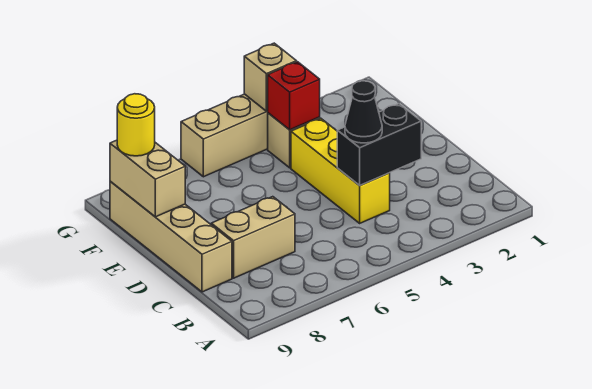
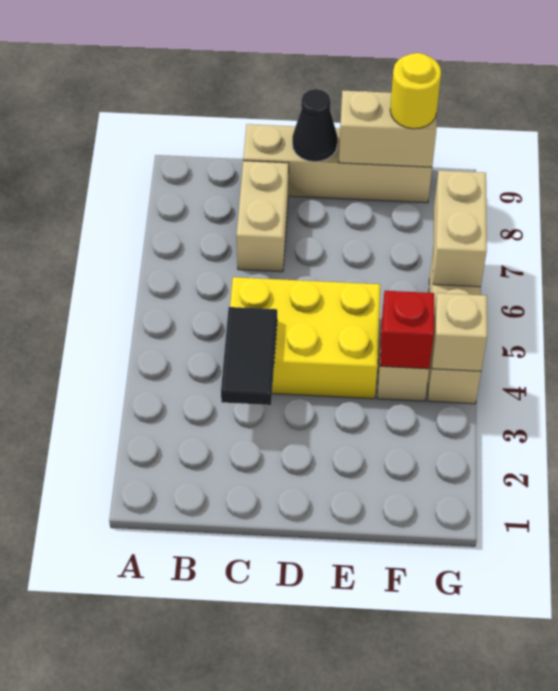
black 1x2 brick [337,104,421,185] -> black 1x2 tile [221,307,277,405]
yellow 1x3 brick [291,118,390,223] -> yellow 2x3 brick [230,277,380,399]
black 1x1 cone [345,81,382,143] -> black 1x1 cone moved to [292,89,338,162]
none -> tan 1x2 brick [433,170,487,287]

